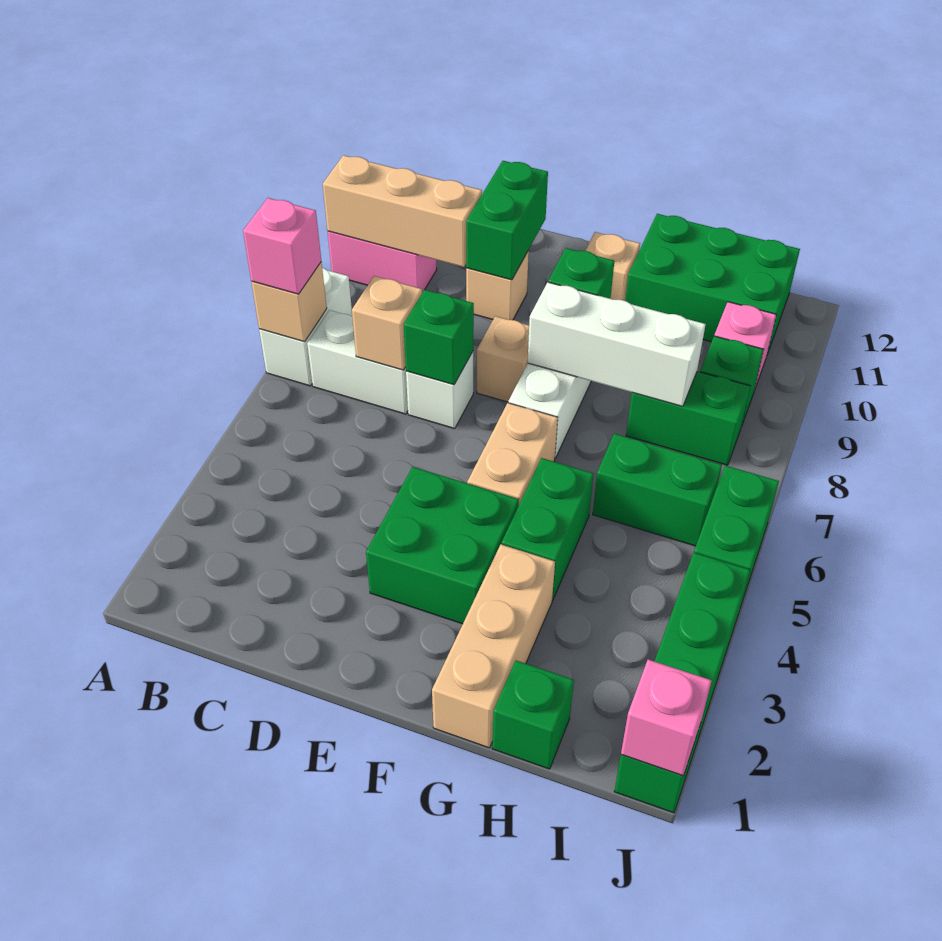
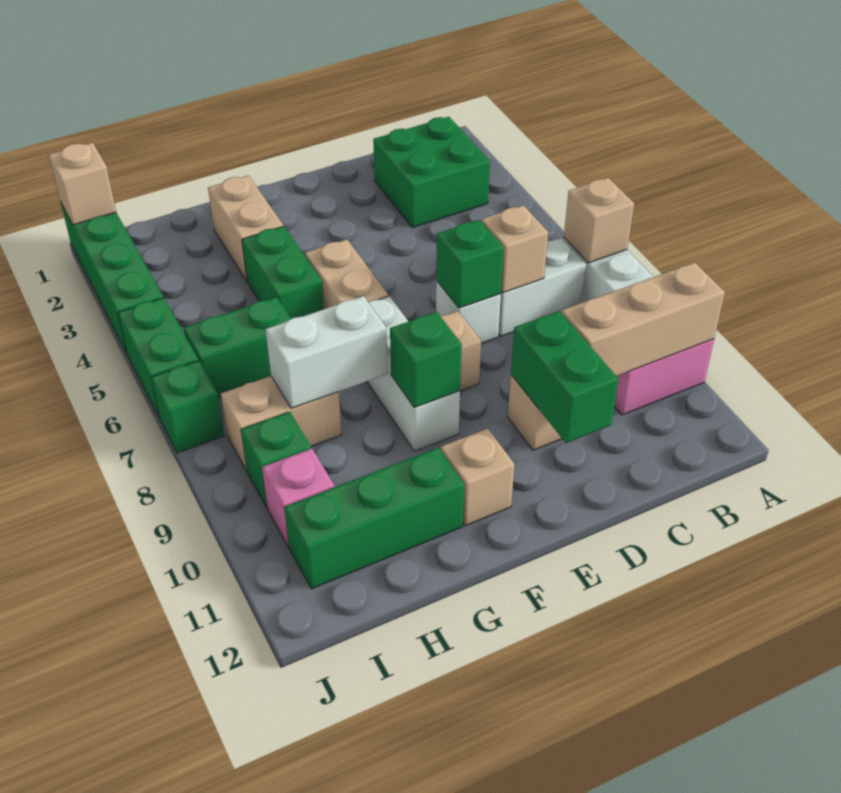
pink 1x1 brick [243,198,321,294] -> none
green 2x2 brick [366,467,519,624] -> green 2x2 brick moved to [373,117,490,228]
white 1x3 brick [528,282,706,407] -> white 1x2 brick [266,296,388,408]
tan 1x3 brick [432,544,555,748] -> tan 1x2 brick [208,176,283,281]
green 2x3 brick [625,214,800,354] -> green 1x3 brick [284,448,464,589]
green 1x1 brick [492,660,574,769] -> green 1x1 brick moved to [151,361,224,453]
green 1x2 brick [626,371,750,465] -> tan 1x2 brick [221,376,342,470]
pink 1x1 brick [621,660,712,776] -> tan 1x1 brick [49,143,116,225]

